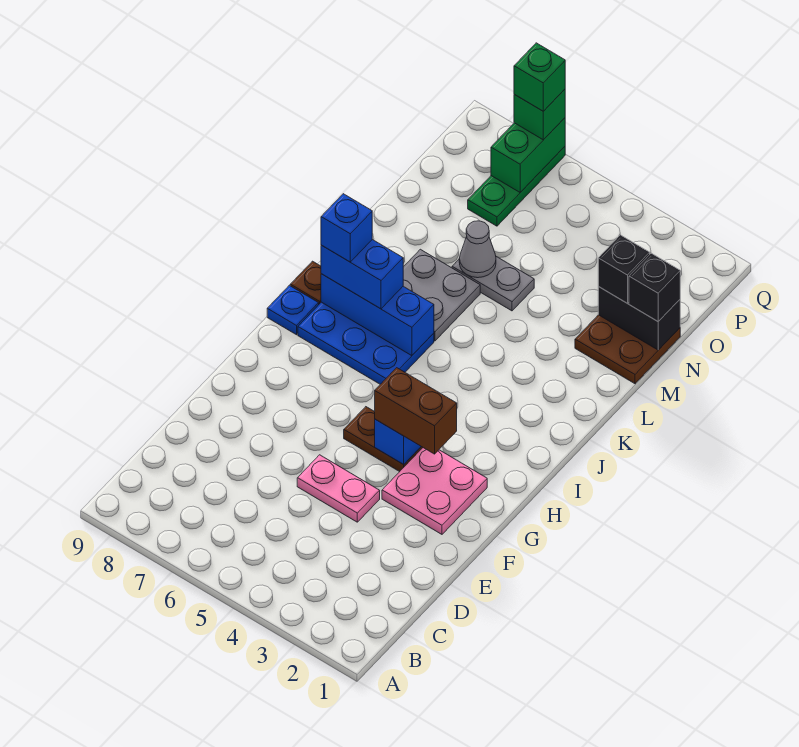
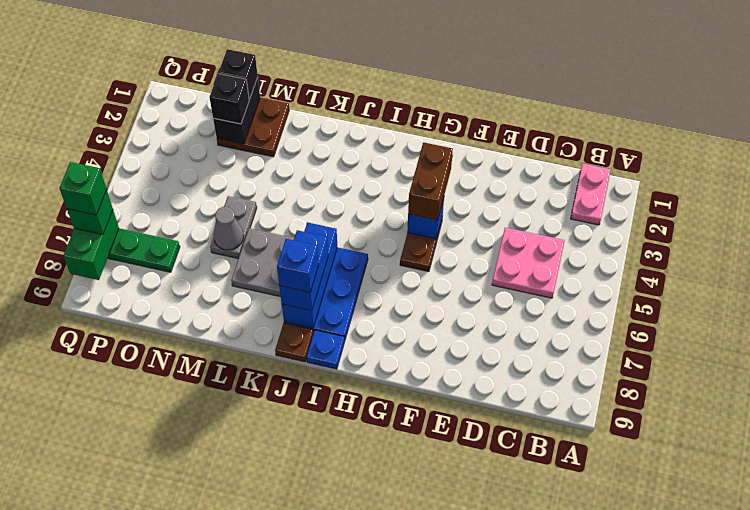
pink 1x2 plate [297,455,380,522] -> pink 1x2 plate moved to [571,164,611,225]
pink 2x2 plate [382,448,487,534] -> pink 2x2 plate moved to [492,228,565,298]
green 1x2 brick [491,118,565,192] -> green 1x2 brick turned to [63,210,119,280]

